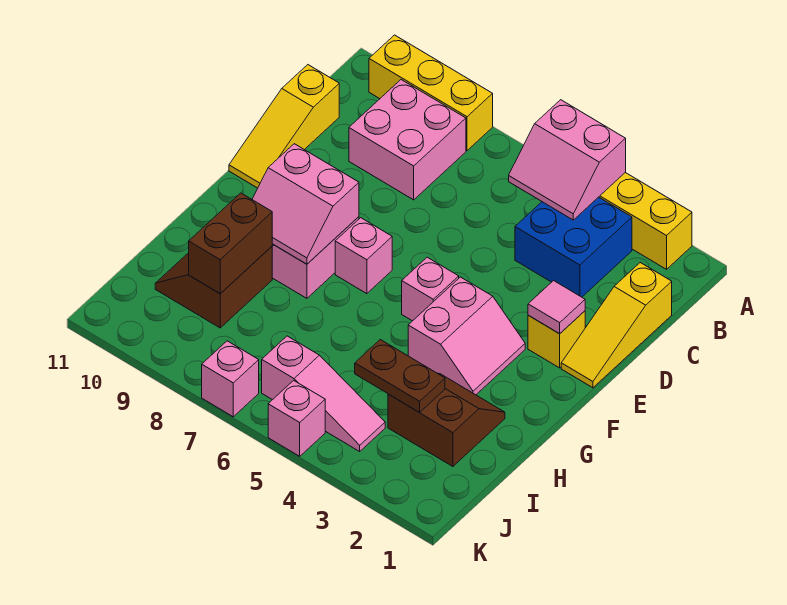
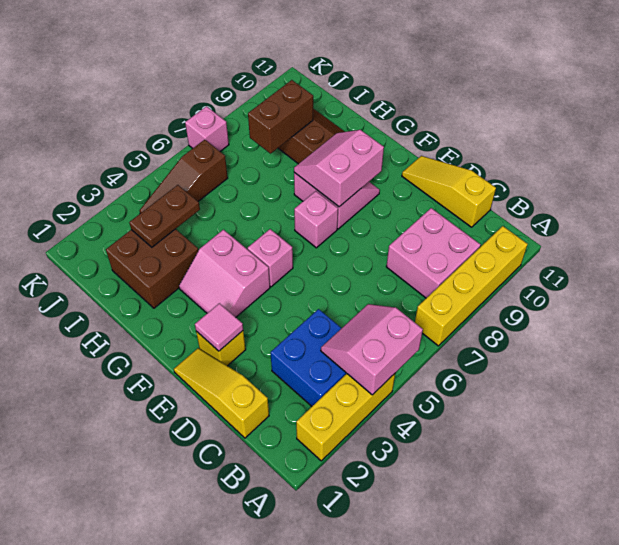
yellow 1x3 brick [369,35,493,150] -> yellow 1x4 brick [415,226,528,346]
brown 2x2 slope [388,373,505,466] -> brown 2x2 brick [106,229,198,308]
brown 1x2 brick [189,193,272,294] -> brown 1x2 brick turned to [248,80,313,154]
pink 1x3 slope [262,336,385,451] -> brown 1x3 slope [139,140,228,213]
pink 1x1 brick [268,380,325,456] -> none

